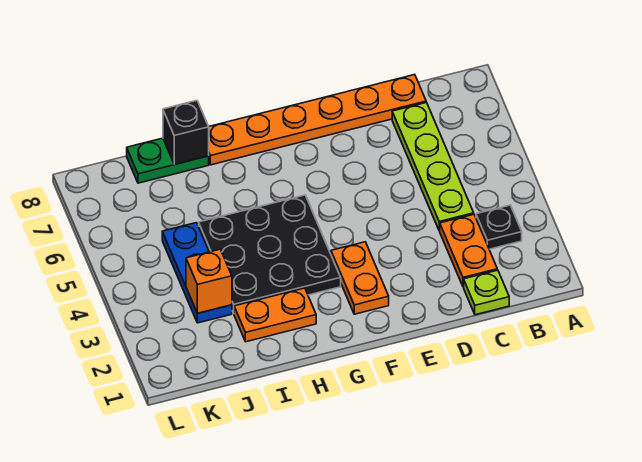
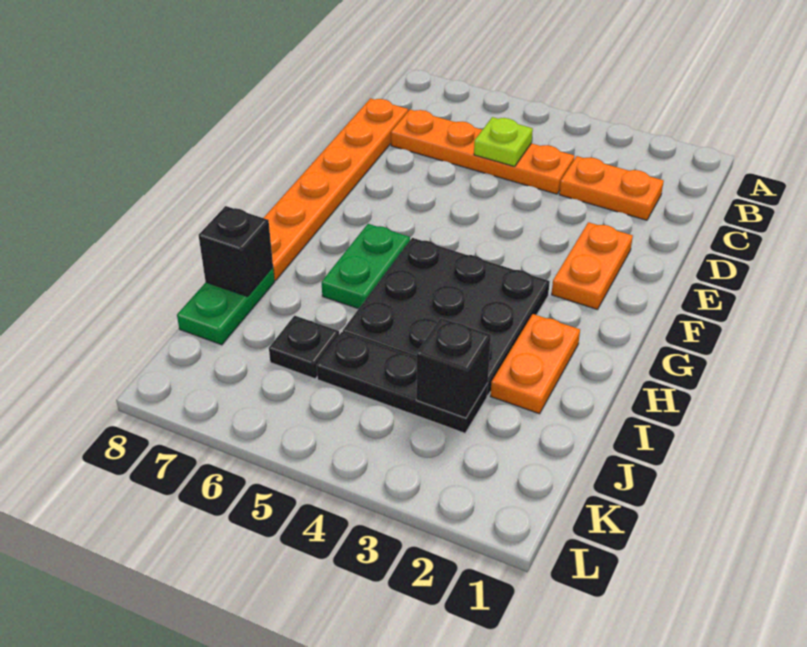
black 1x1 plate [476,205,522,249] -> black 1x1 plate moved to [269,316,339,379]
lime 1x1 plate [464,270,509,315] -> lime 1x1 plate moved to [474,117,533,167]
lime 1x4 plate [392,102,474,231] -> orange 1x4 plate [391,110,574,194]
orange 1x2 plate [331,242,389,314] -> orange 1x2 plate turned to [552,222,633,309]
none -> green 1x2 plate [322,224,410,309]
blue 1x3 plate [162,223,232,323] -> black 1x3 plate [317,332,488,433]
orange 1x1 brick [186,249,232,313] -> black 1x1 brick [416,318,491,418]

